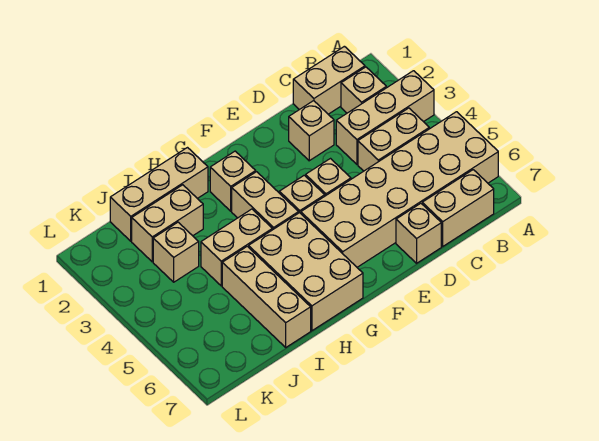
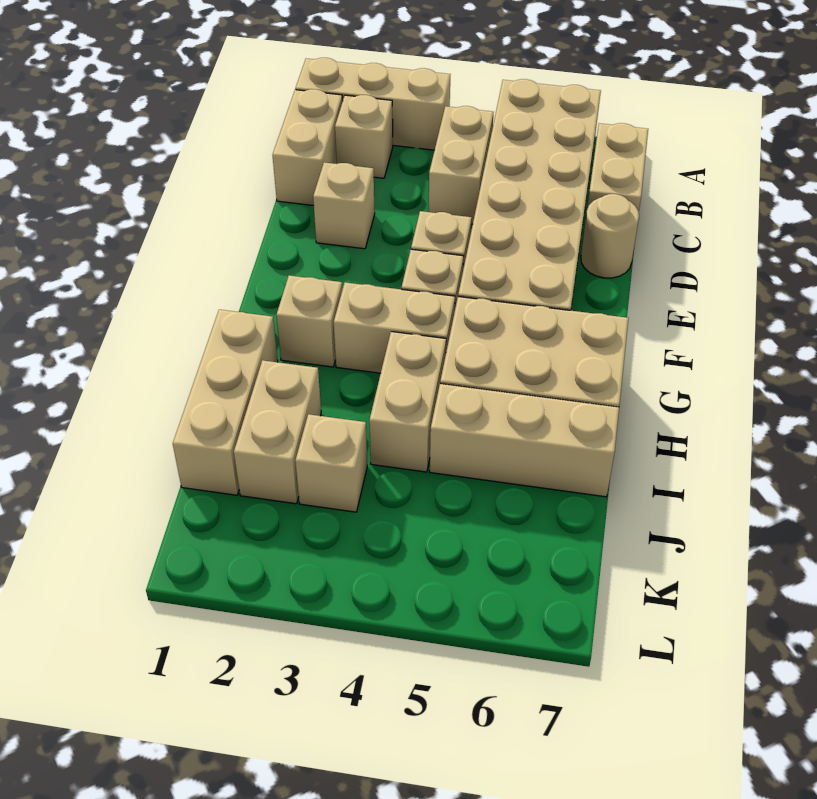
tan 1x3 brick [336,71,434,164] -> tan 1x3 brick turned to [295,58,450,150]
tan 1x1 brick [396,203,441,263] -> tan 1x1 round brick [581,194,639,278]

